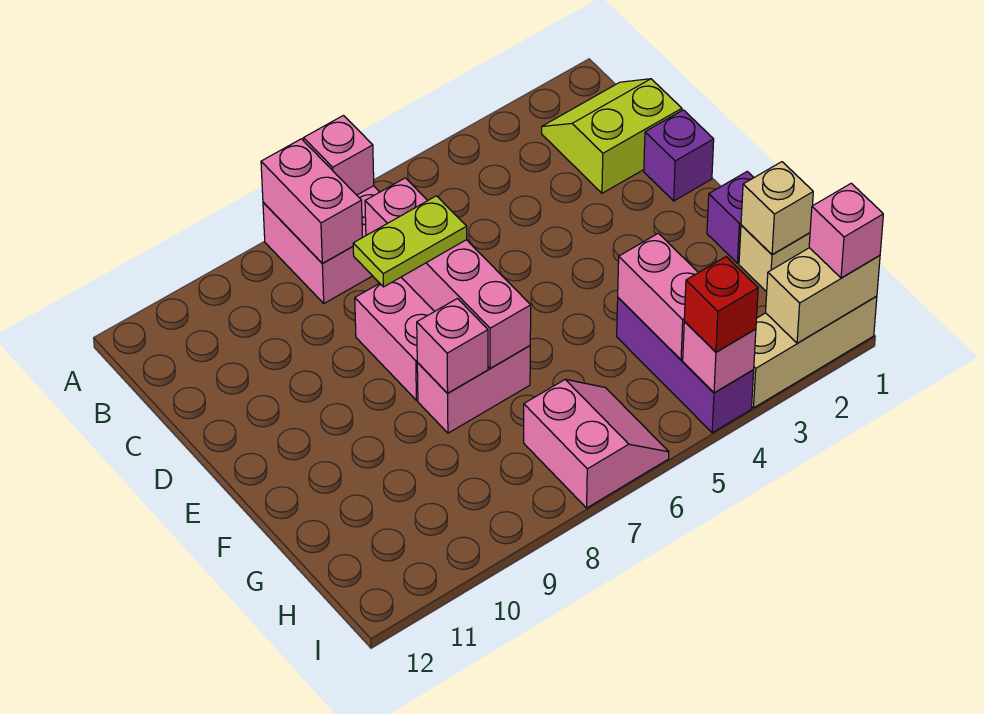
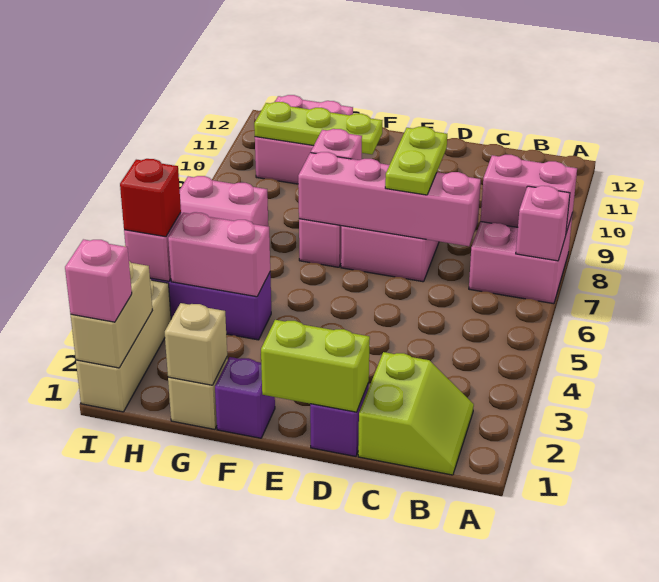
none -> lime 1x2 brick [261,320,370,412]
none -> lime 1x3 plate [254,102,382,154]
none -> pink 2x2 brick [255,95,353,184]

